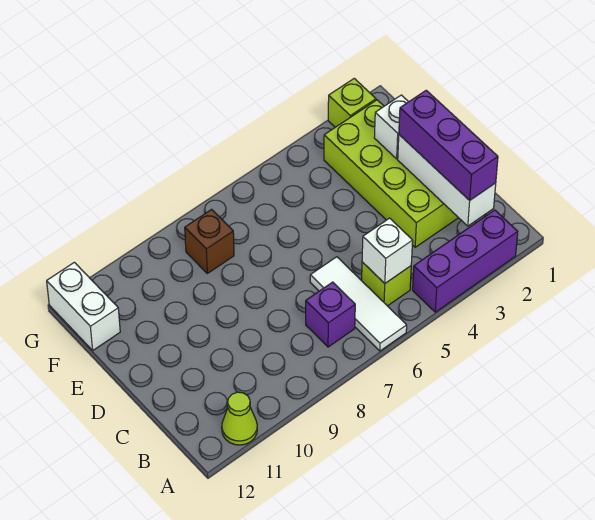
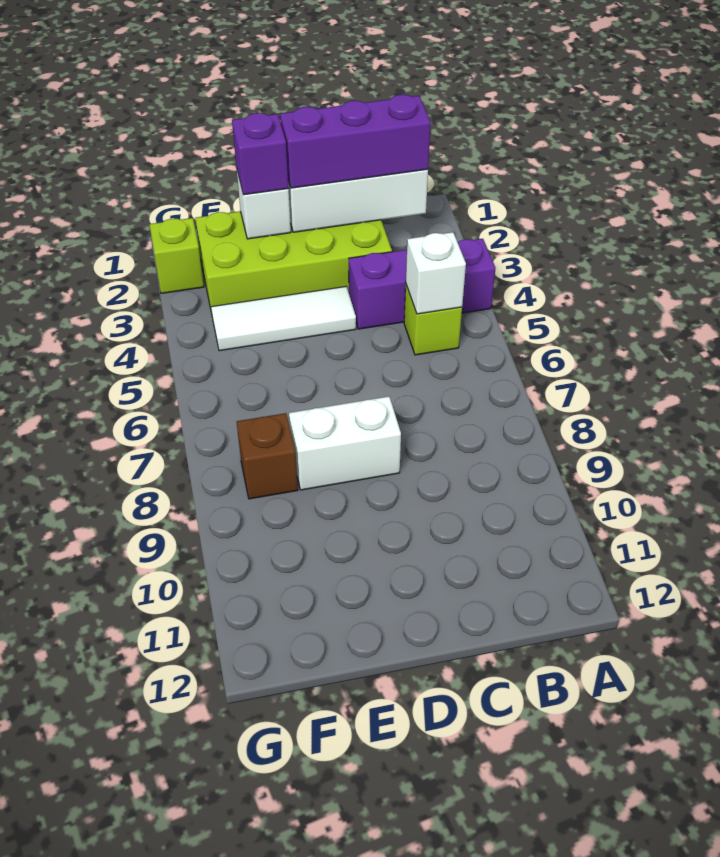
purple 1x3 brick [413,210,518,312] -> purple 1x3 brick turned to [349,239,496,329]
white 1x3 tile [310,257,407,351] -> white 1x3 tile moved to [211,286,356,351]
lime 1x1 cone [222,392,257,445] -> none
purple 1x1 brick [306,282,355,347] -> purple 1x1 brick moved to [232,113,289,195]
white 1x2 brick [47,262,120,350] -> white 1x2 brick moved to [289,396,401,490]

